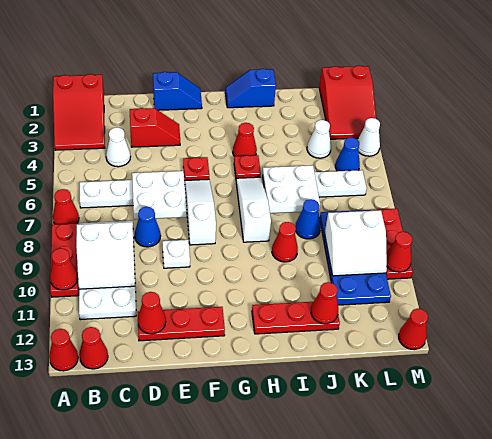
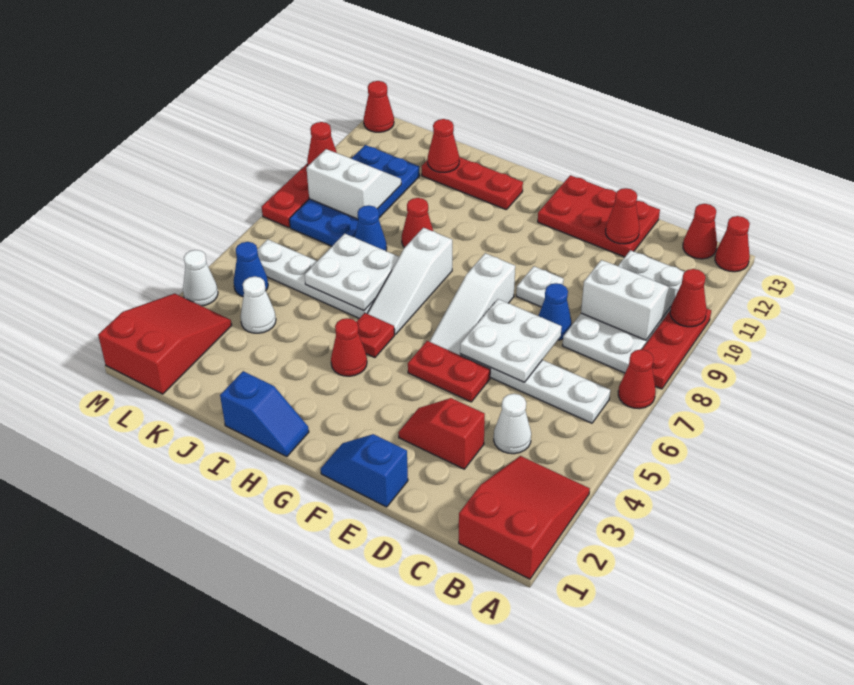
red 1x3 plate [137,307,225,341] -> red 2x3 plate [538,175,660,257]
red 1x1 plate [183,157,209,180] -> red 1x2 plate [408,341,490,402]

